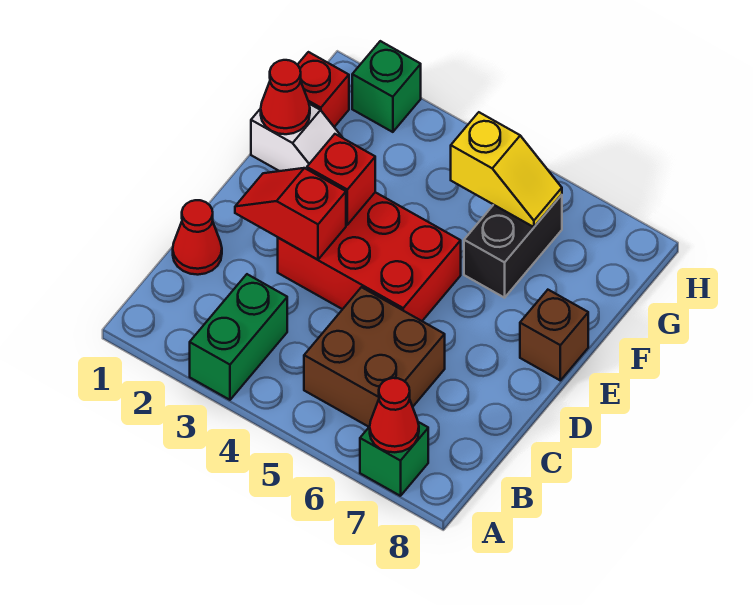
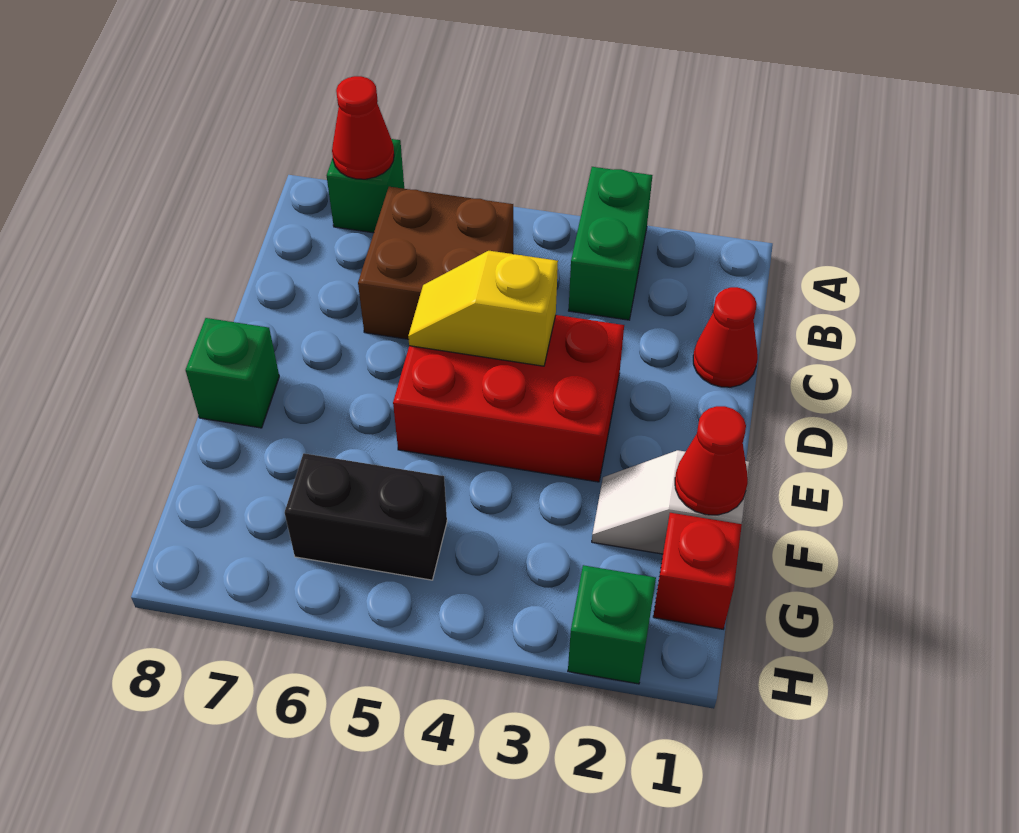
red 1x2 slope [235,168,346,260] -> none
red 1x1 brick [307,134,375,225] -> none
brown 1x1 brick [520,290,588,380] -> green 1x1 brick [186,318,279,428]
black 1x2 brick [464,195,562,298] -> black 1x2 brick turned to [285,453,447,580]
yellow 1x2 slope [451,112,562,227] -> yellow 1x2 slope moved to [408,251,558,366]

